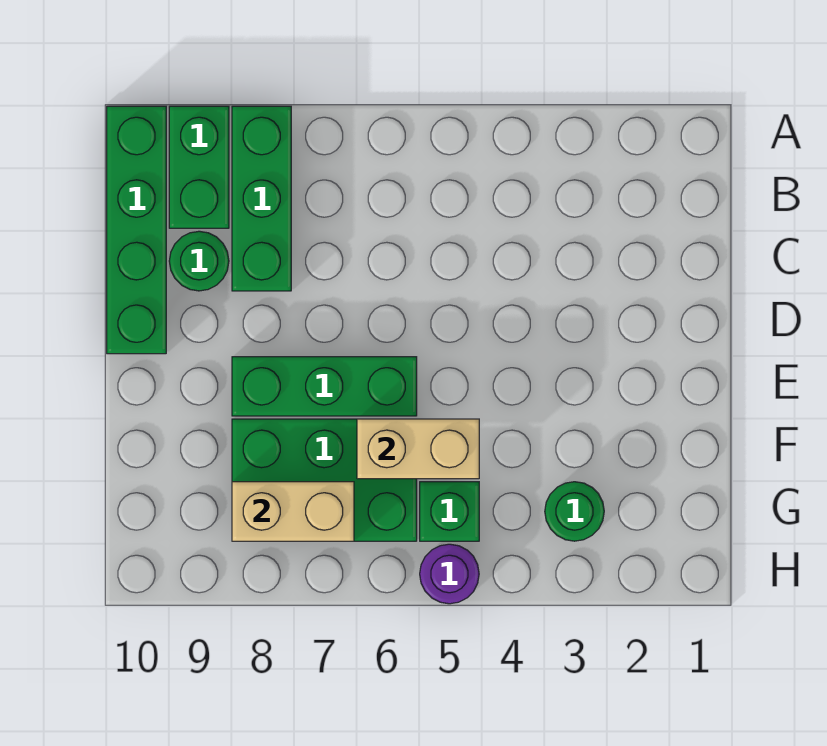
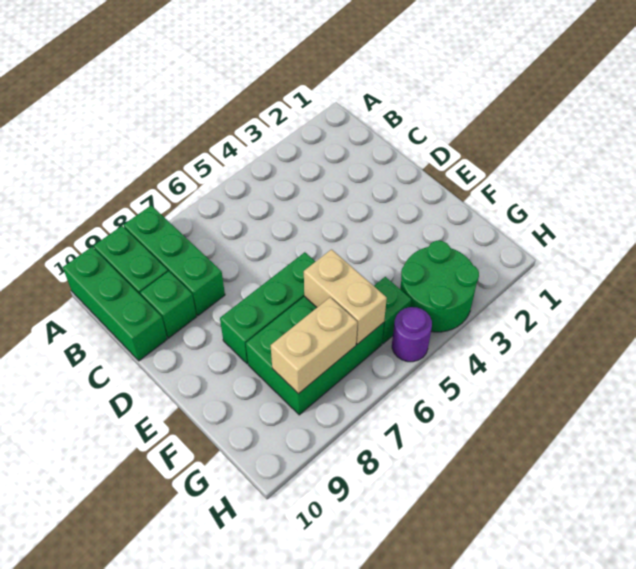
green 1x4 brick [107,106,166,354] -> green 1x3 brick [63,247,167,361]
green 1x1 round brick [169,231,229,291] -> green 1x1 brick [140,271,196,338]
tan 1x2 brick [357,419,479,479] -> tan 1x2 brick turned to [304,249,387,344]
green 1x1 round brick [545,482,604,541] -> green 2x2 round brick [400,241,479,332]

